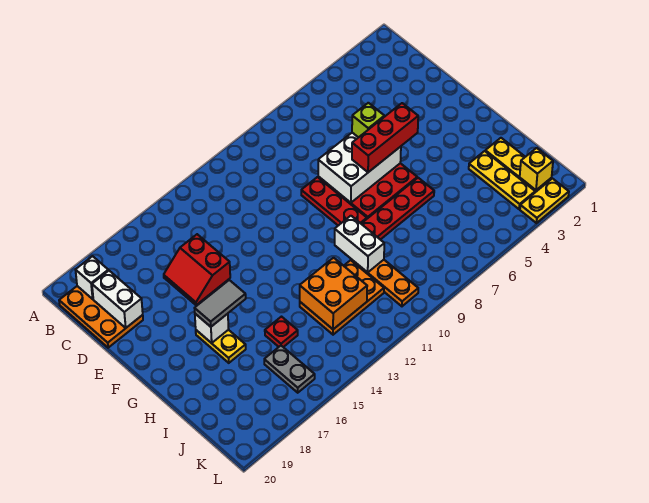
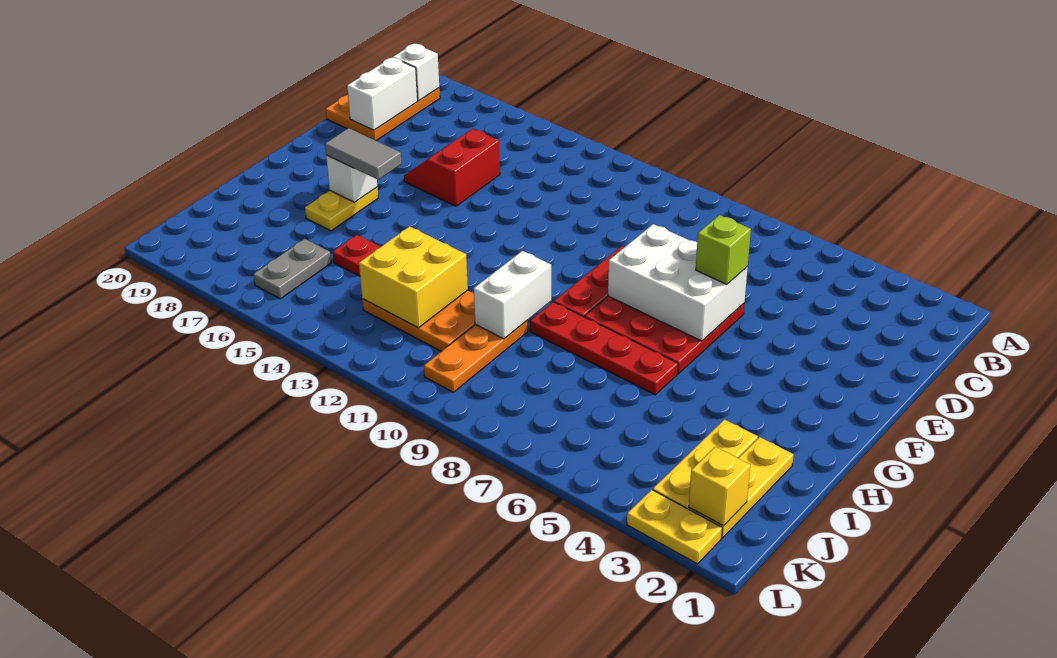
red 1x3 brick [352,103,418,172] -> none
orange 2x2 brick [300,258,367,329] -> yellow 2x2 brick [359,226,468,328]

